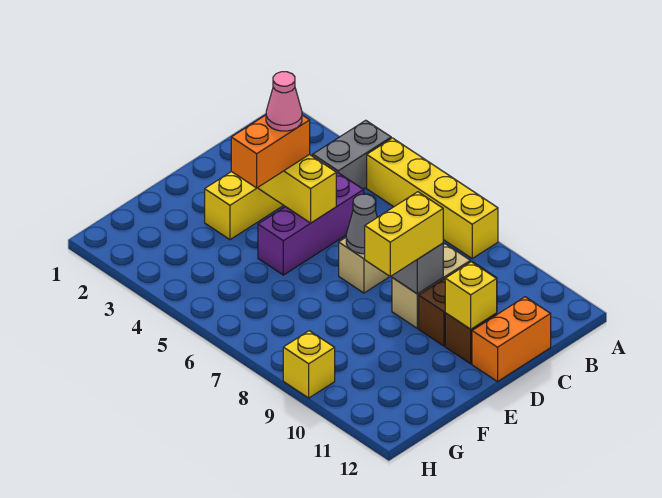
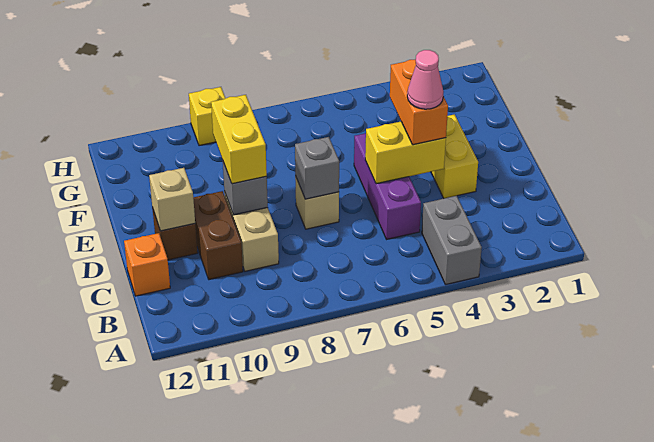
yellow 1x4 brick [367,138,498,258] -> none
orange 1x2 brick [472,297,551,382] -> orange 1x1 brick [124,233,170,296]
grey 1x1 cone [346,194,377,254] -> grey 1x1 brick [295,137,339,199]
yellow 1x1 brick [445,262,497,329] -> tan 1x1 brick [149,168,195,231]

